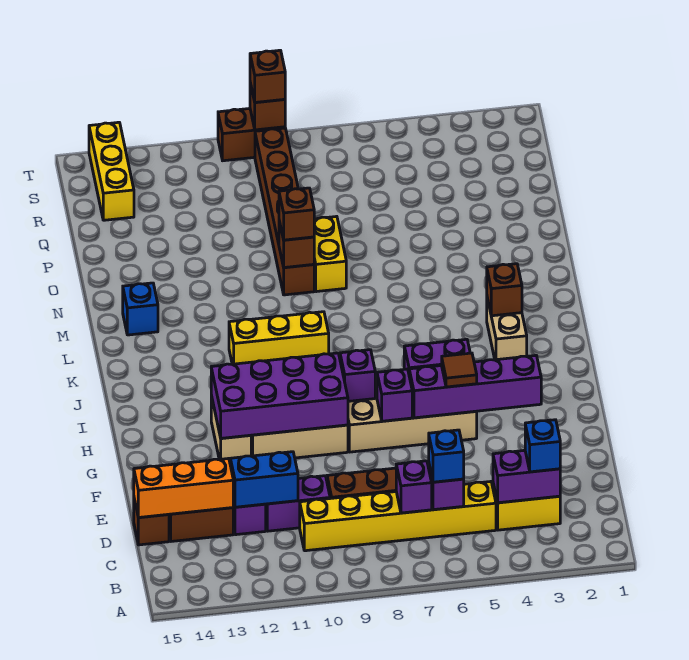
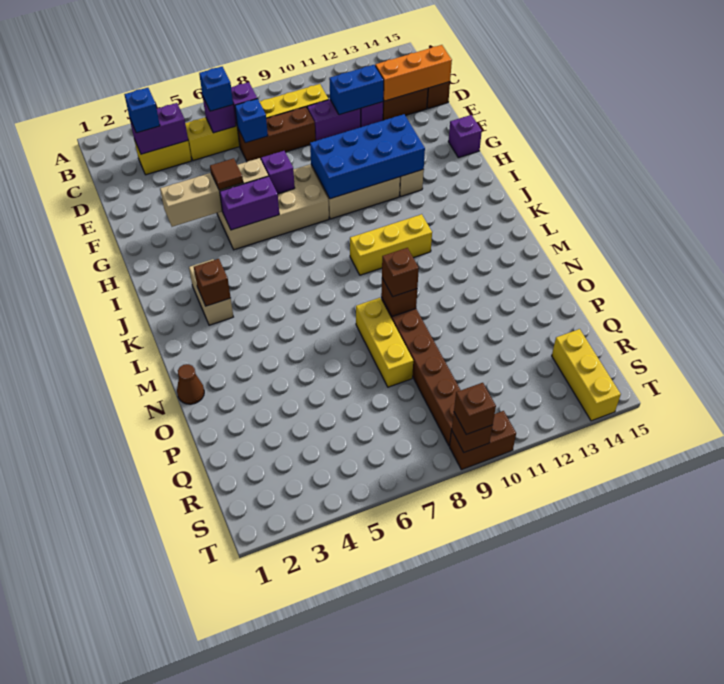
purple 1x4 brick [409,355,541,418] -> tan 1x4 brick [160,158,268,227]
purple 2x4 brick [211,353,348,438] -> blue 2x4 brick [310,114,425,199]
purple 1x1 brick [340,350,375,401] -> purple 1x1 brick moved to [448,115,482,158]
blue 1x1 brick [123,283,158,335] -> blue 1x1 brick moved to [235,99,268,143]
none -> brown 1x1 cone [177,364,204,404]
yellow 1x2 brick [314,216,346,292] -> yellow 1x3 brick [356,298,413,387]

